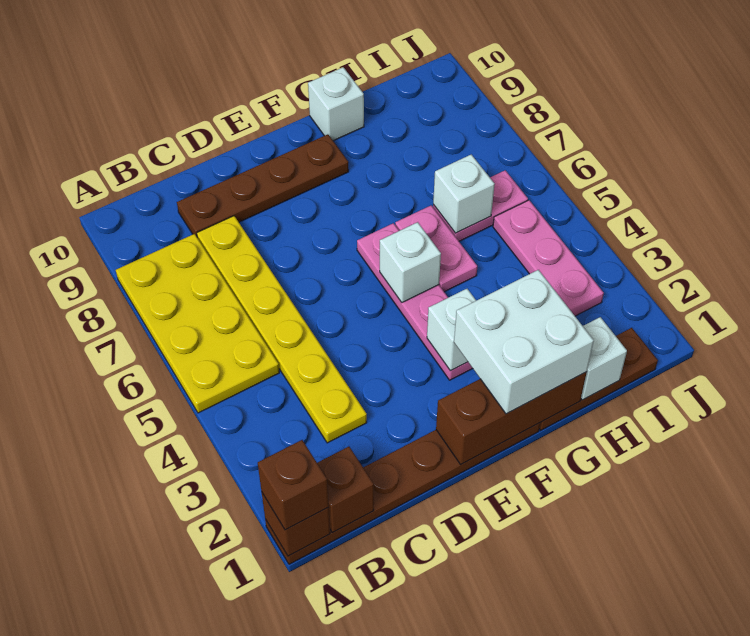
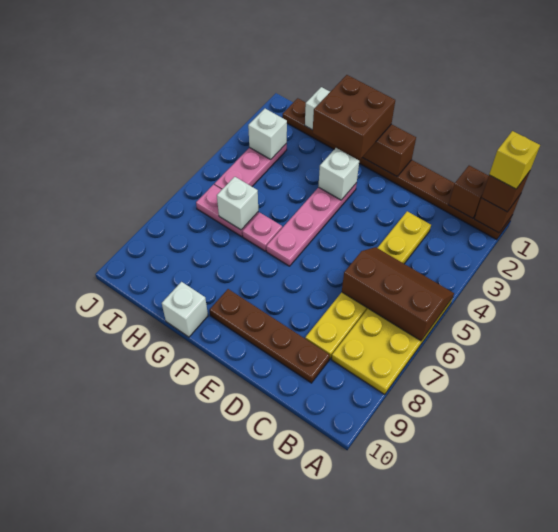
none -> yellow 1x1 brick [489,131,540,189]
none -> brown 2x3 slope [342,247,454,341]
white 2x2 brick [454,270,594,414] -> brown 2x2 brick [313,75,395,159]
white 1x1 brick [380,222,441,302] -> white 1x1 brick moved to [248,109,287,159]
pink 1x2 plate [395,205,477,292] -> pink 1x1 plate [242,212,282,251]

